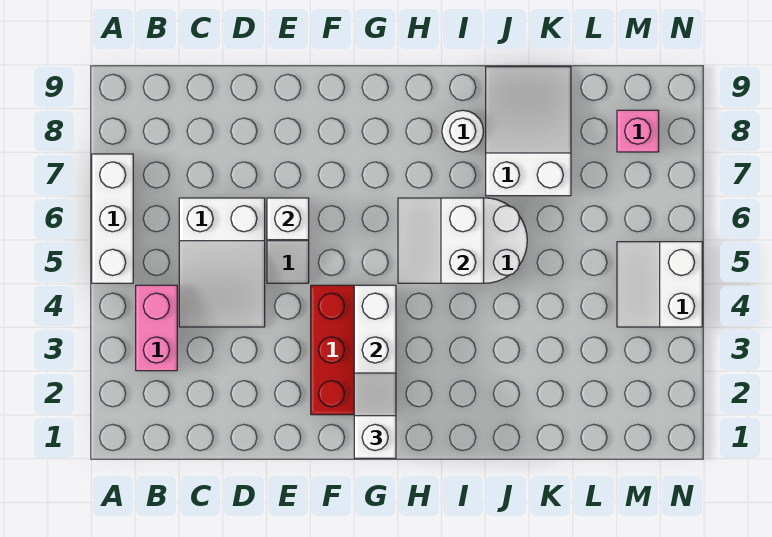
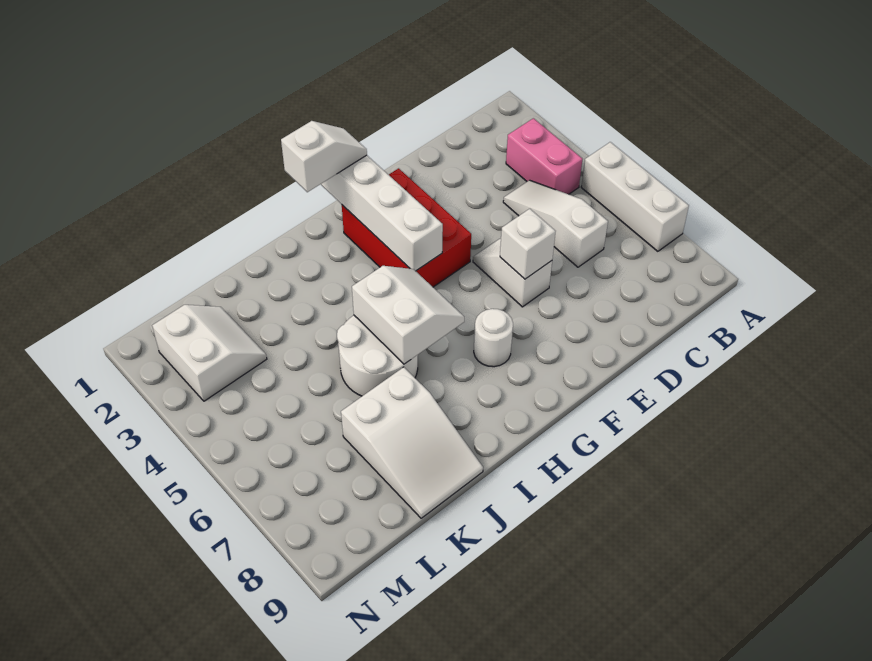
white 2x3 slope [179,198,265,327] -> white 1x3 slope [503,180,608,267]
white 1x2 slope [354,373,396,458] -> white 1x2 slope turned to [281,121,367,192]
white 1x1 round brick [442,110,484,152] -> white 1x1 round brick moved to [474,309,513,367]
white 2x2 slope [617,242,702,327] -> white 2x2 slope moved to [152,305,267,401]
pink 1x1 brick [617,110,659,152] -> none

